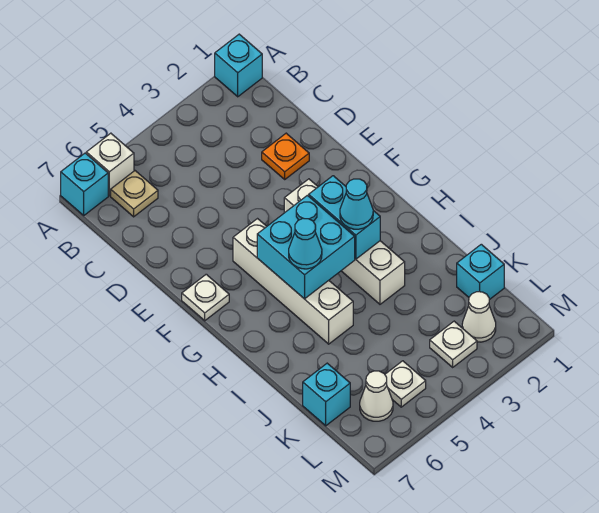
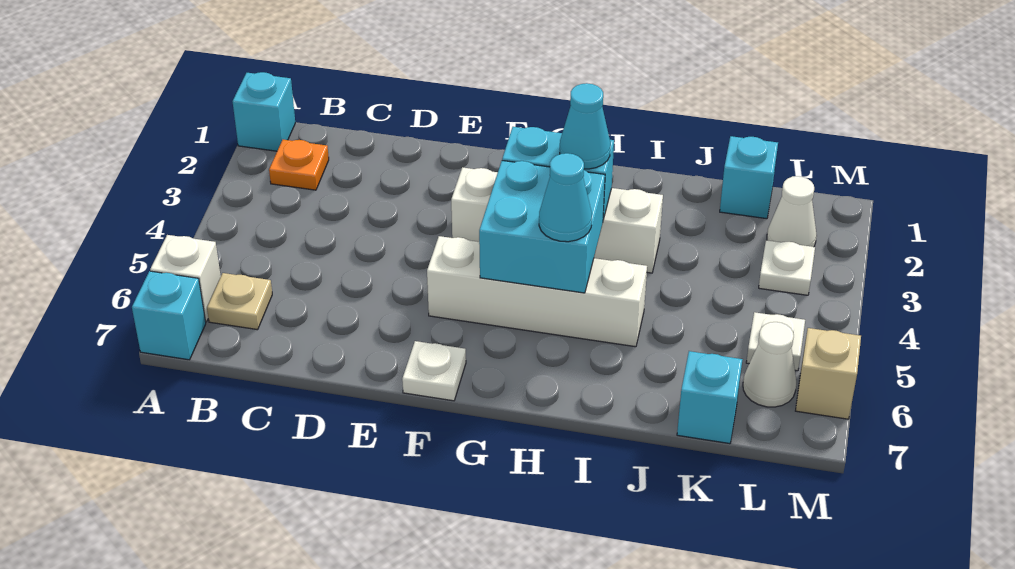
orange 1x1 plate [262,133,309,179] -> orange 1x1 plate moved to [269,140,329,190]
none -> tan 1x1 brick [796,328,861,419]

